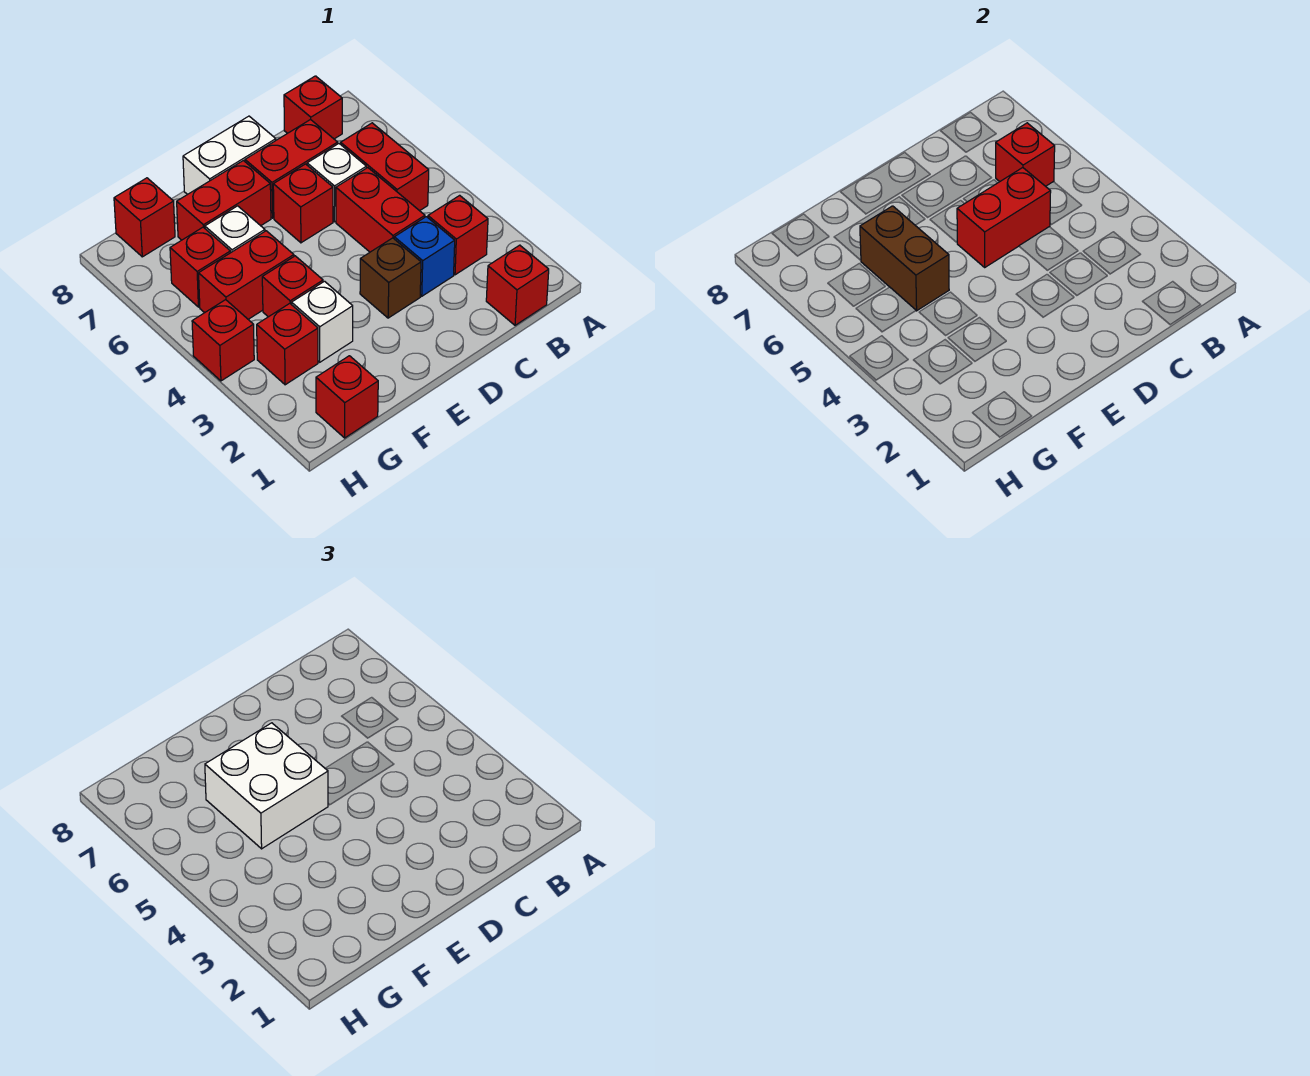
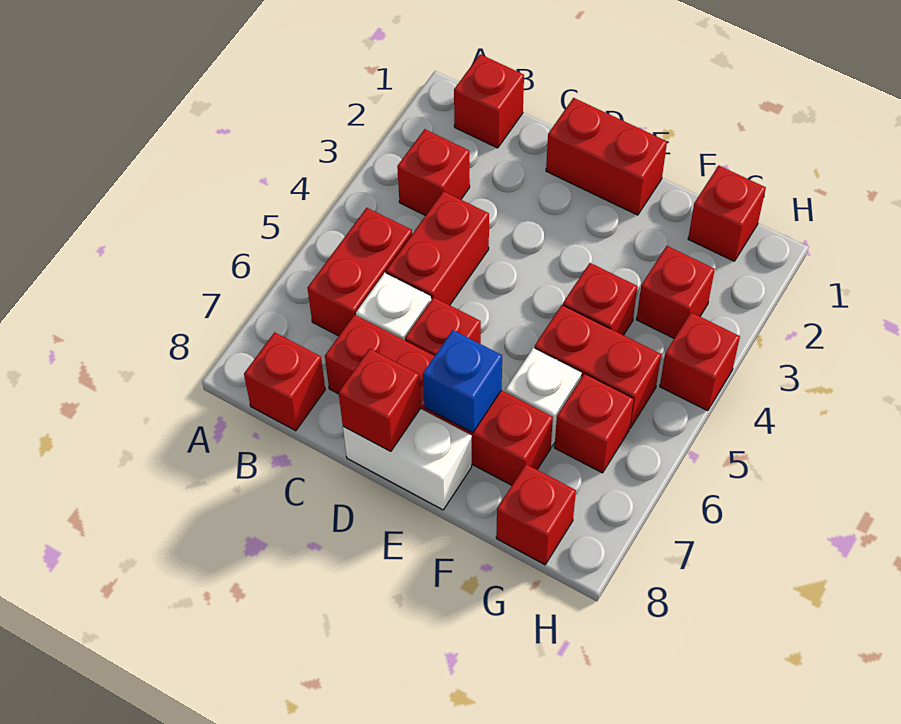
red 1x1 brick [996,123,1055,186] -> red 1x1 brick moved to [339,349,421,452]
blue 1x1 brick [394,217,455,296] -> blue 1x1 brick moved to [423,330,502,433]
red 1x2 brick [957,168,1051,267] -> red 1x2 brick moved to [546,98,667,215]
brown 1x1 brick [360,238,421,318] -> none
white 2x2 brick [205,723,328,849] -> none
white 1x1 brick [292,281,353,362] -> none
brown 1x2 brick [860,206,949,311] -> none

